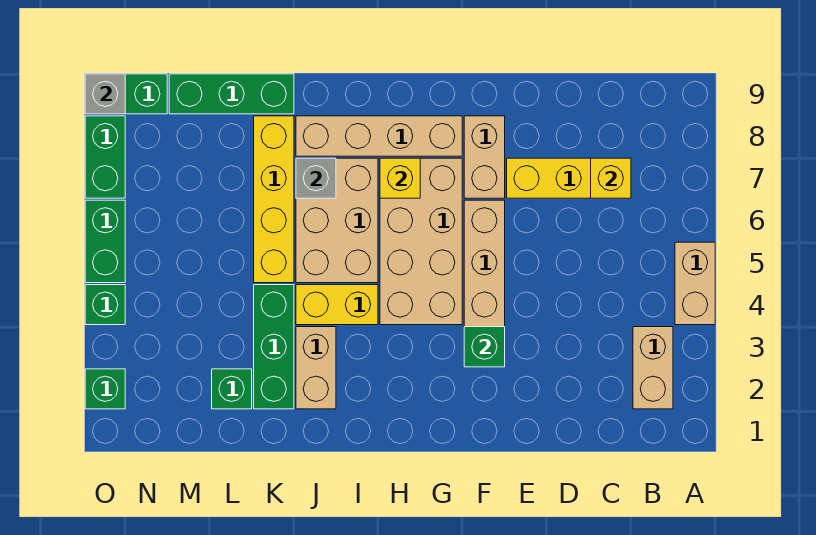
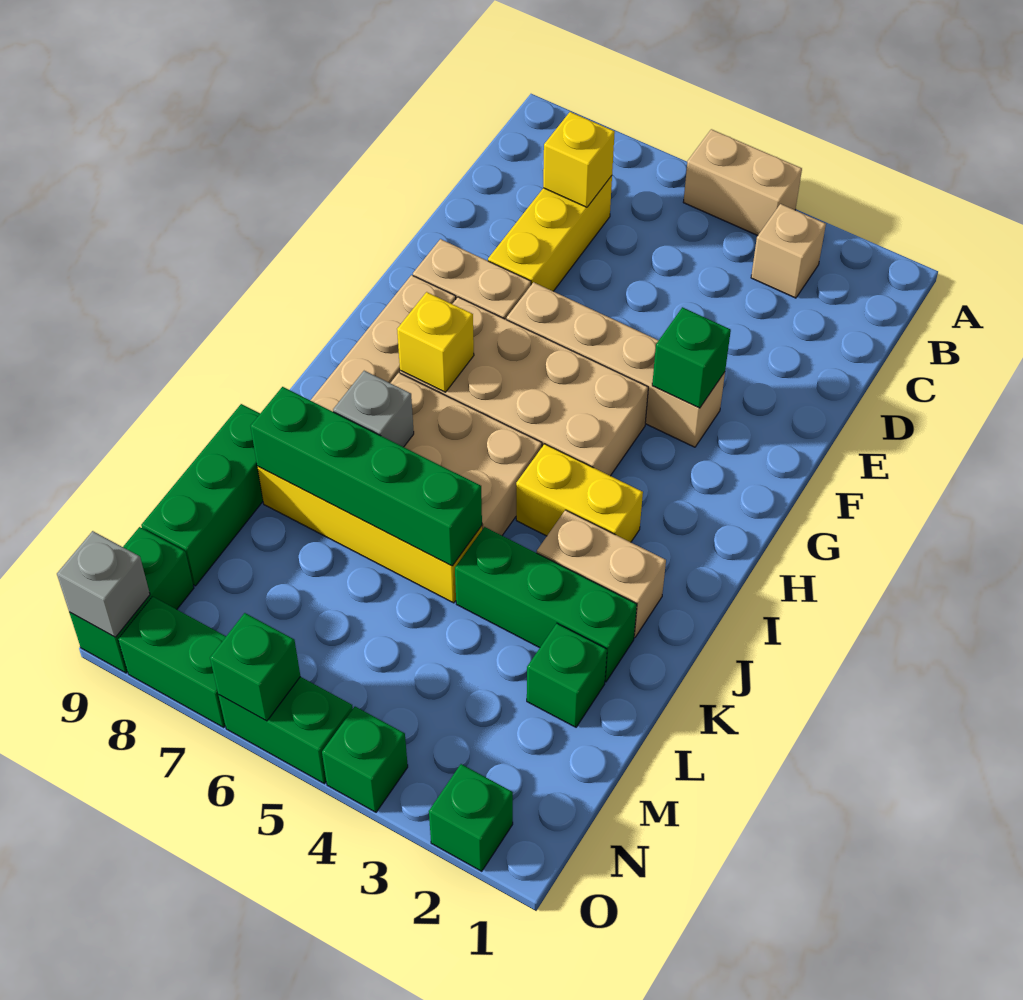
tan 1x2 brick [633,327,673,409] -> tan 1x1 brick [751,204,826,298]
yellow 1x2 brick [296,285,378,325] -> yellow 1x2 brick turned to [516,444,643,542]
none -> green 1x4 brick [251,387,482,566]
none -> green 1x1 brick [210,613,300,721]

